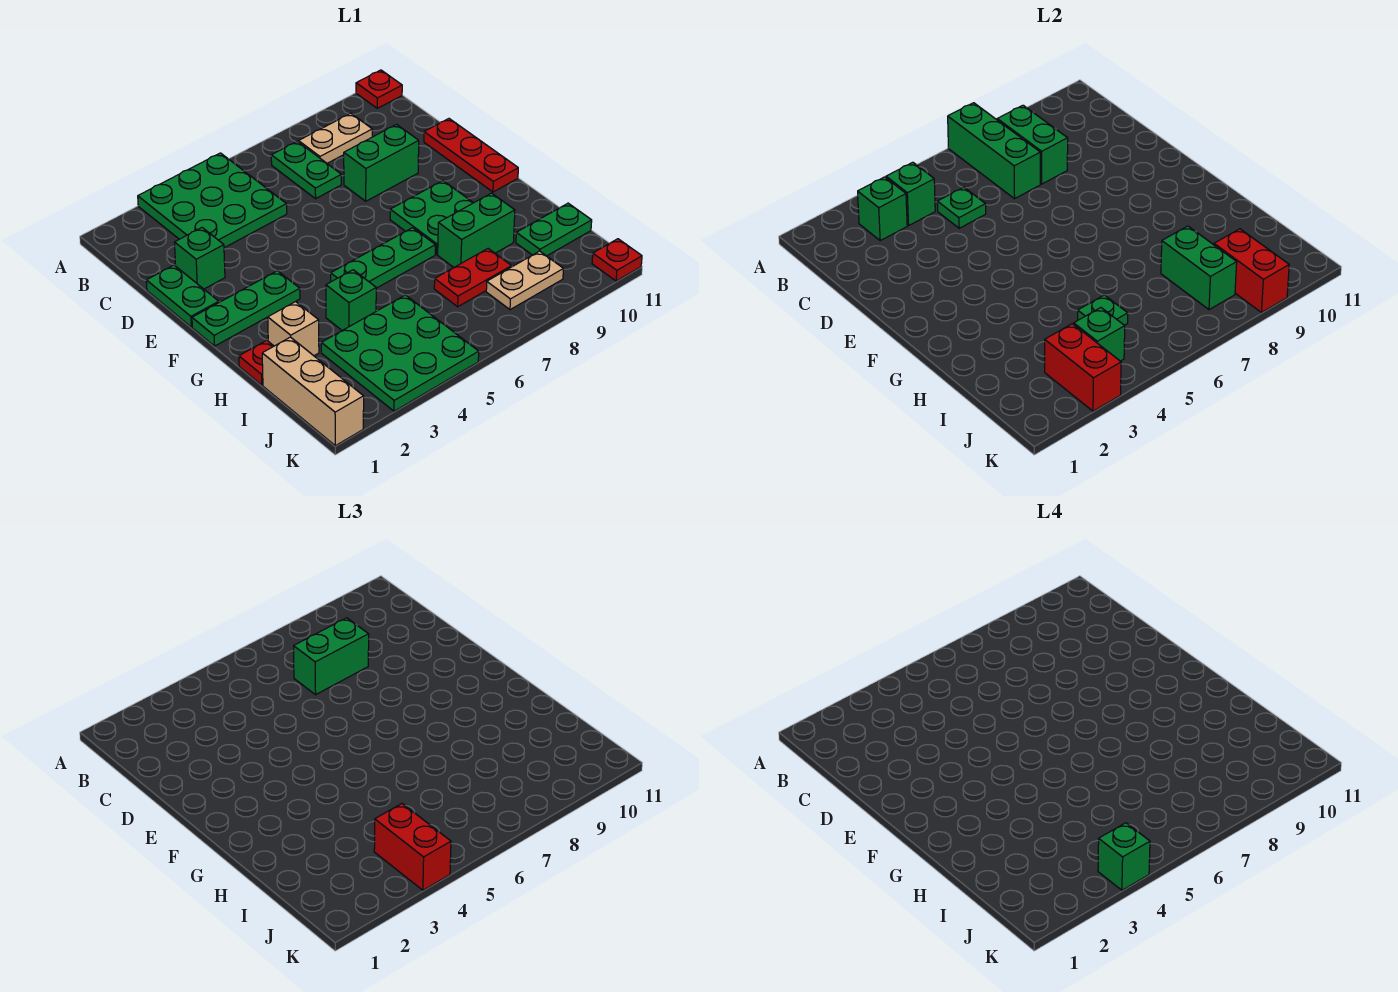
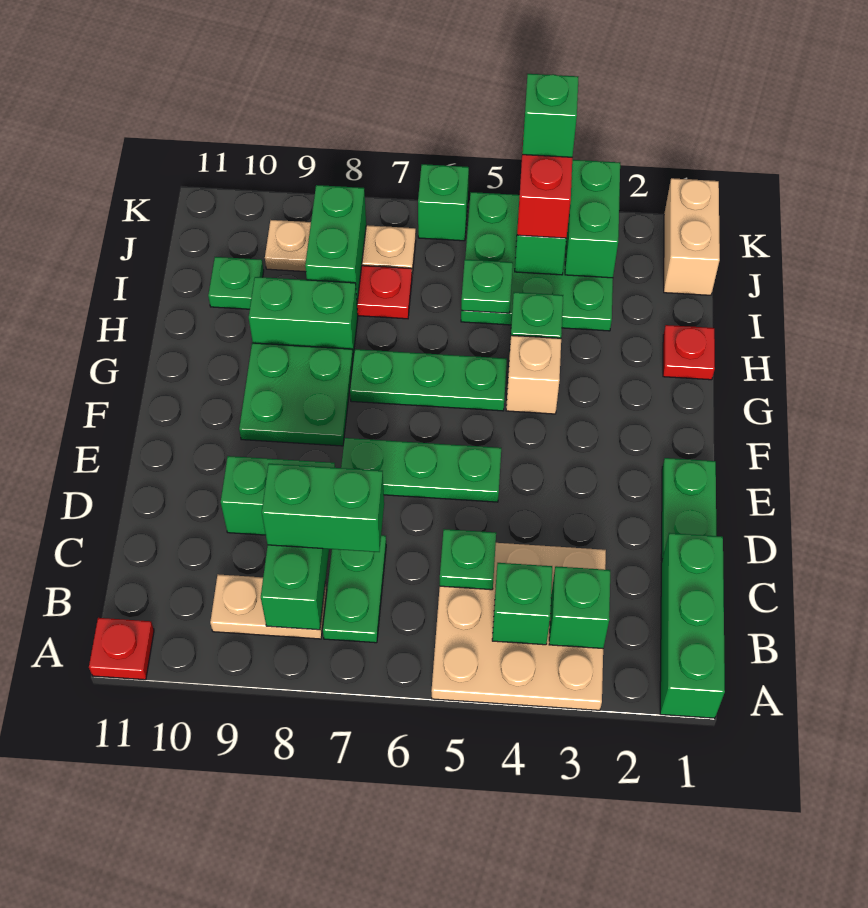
green 3x3 plate [138,153,287,248] -> tan 3x3 plate [431,543,606,710]
green 1x3 brick [948,103,1040,199] -> green 1x3 brick moved to [660,533,725,718]
green 1x1 brick [175,228,225,289] -> green 1x1 brick moved to [418,164,469,241]
red 1x3 plate [424,119,518,192] -> none
green 1x3 plate [192,271,300,346] -> green 1x3 plate moved to [341,438,501,502]
tan 1x1 brick [268,302,319,356] -> tan 1x1 brick moved to [506,335,561,414]
tan 1x3 brick [262,337,364,446] -> tan 1x2 brick [664,178,720,295]
green 1x2 plate [516,203,592,256] -> green 1x1 plate [208,257,264,309]
red 1x2 brick [1045,324,1121,411] -> green 1x2 brick [565,160,620,278]
tan 1x2 plate [486,251,563,310] -> tan 1x3 plate [265,220,416,274]
red 1x2 brick [1214,229,1289,312] -> none
red 1x1 plate [592,239,642,281] -> none

